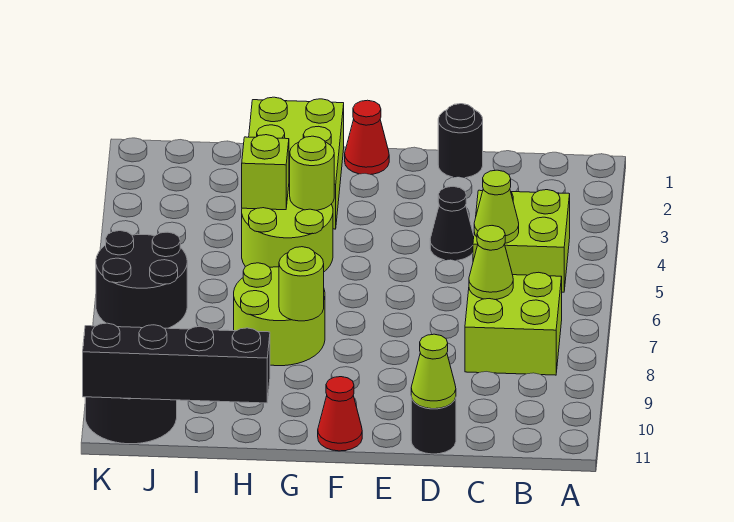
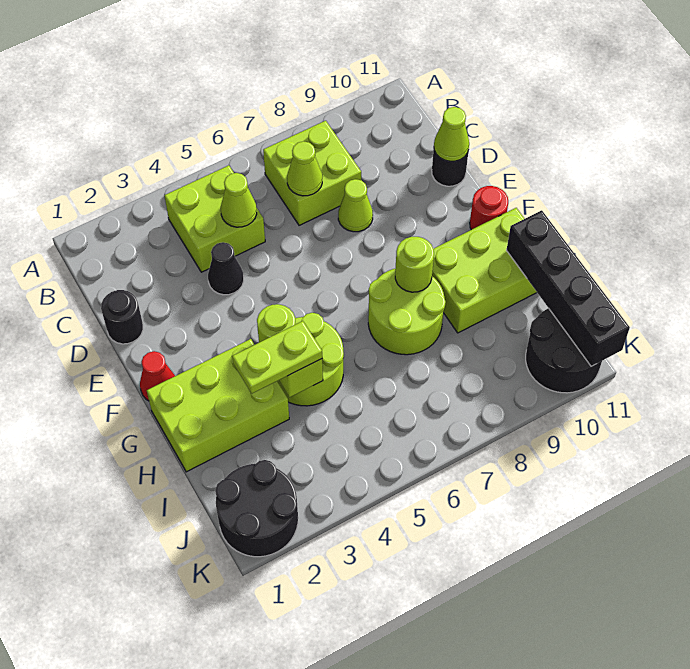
none -> lime 1x1 cone [338,179,373,232]
red 1x1 cone [318,377,362,451] -> red 1x1 round brick [470,186,508,230]
none -> lime 2x3 brick [432,208,537,333]
none -> lime 1x2 plate [232,321,322,393]
black 2x2 round brick [96,231,187,328] -> black 2x2 round brick moved to [215,460,298,557]

